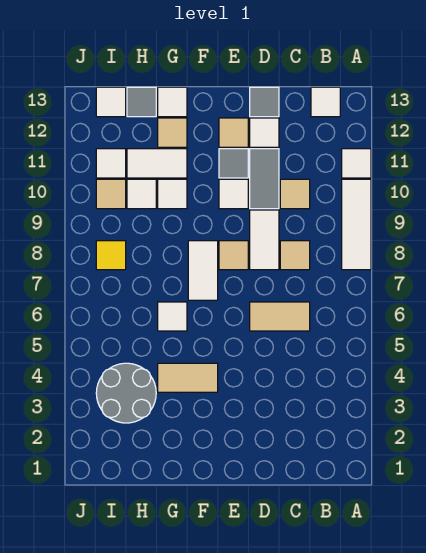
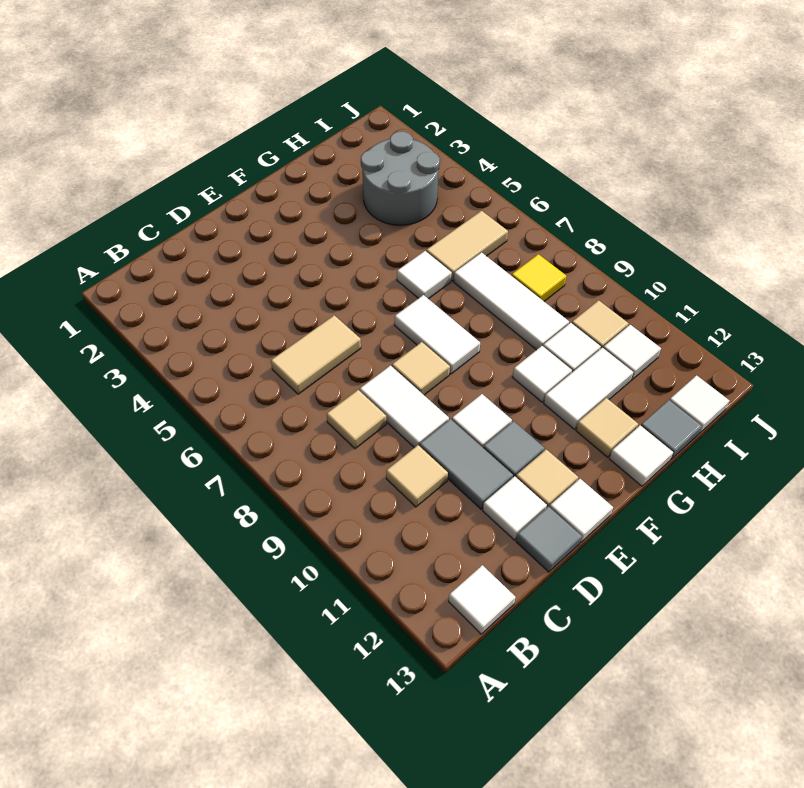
white 1x3 tile [342,179,371,270] -> white 1x3 tile moved to [454,253,569,350]
white 1x1 tile [342,149,371,178] -> white 1x1 tile moved to [550,479,613,542]
tan 1x2 tile [158,363,218,392] -> tan 1x2 tile moved to [426,211,508,281]

